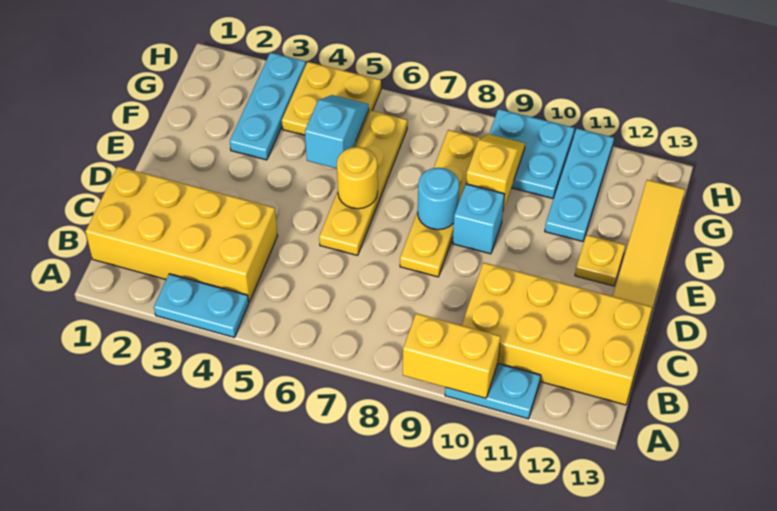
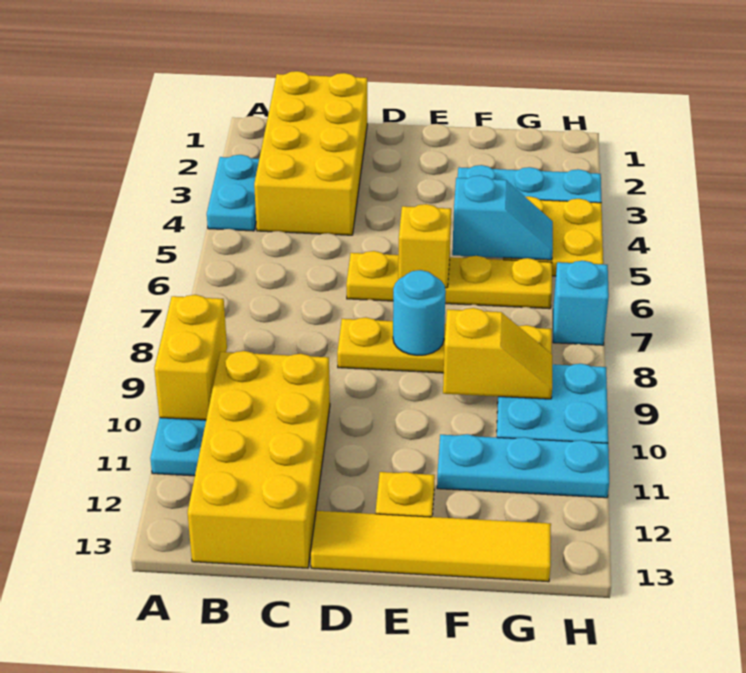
yellow 1x1 round brick [337,147,378,209] -> yellow 1x1 brick [398,204,451,288]
cyan 1x1 brick [453,184,504,254] -> cyan 1x1 brick moved to [553,261,609,345]

